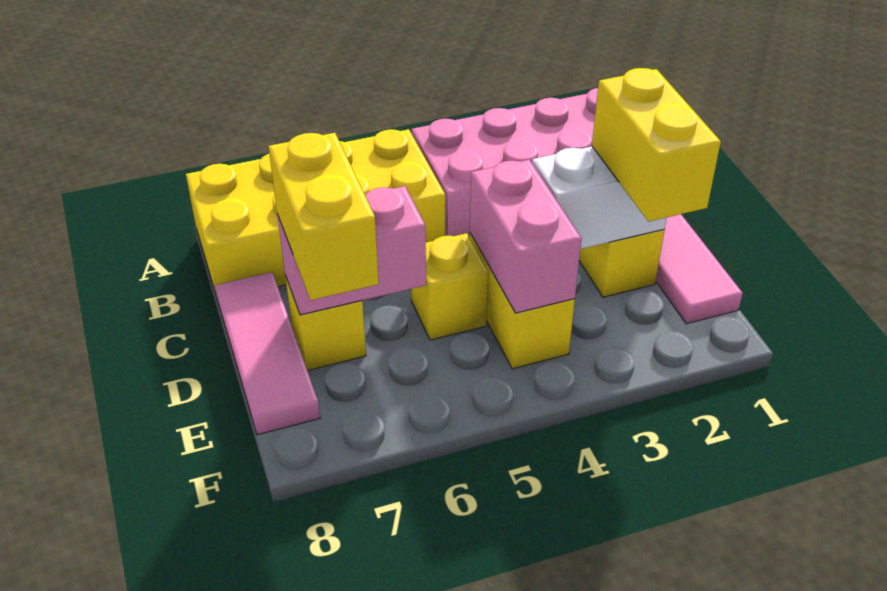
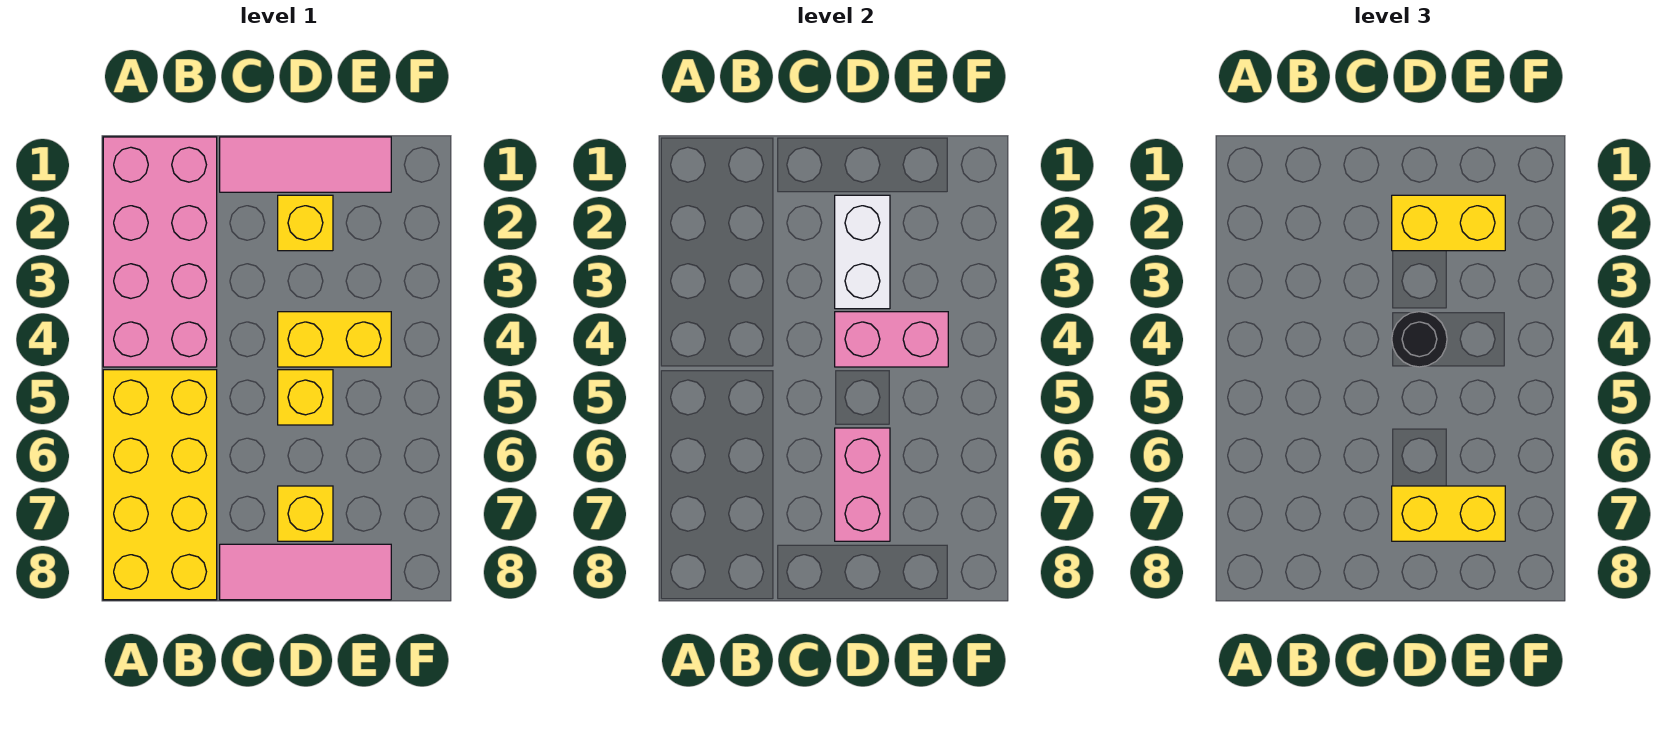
none -> black 1x1 round brick [1392,312,1447,367]

